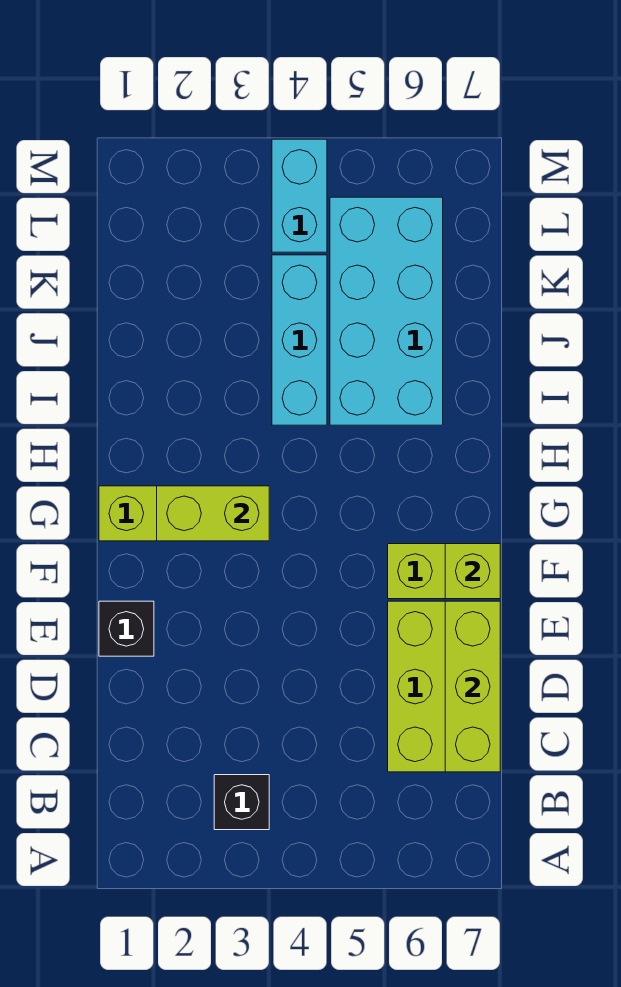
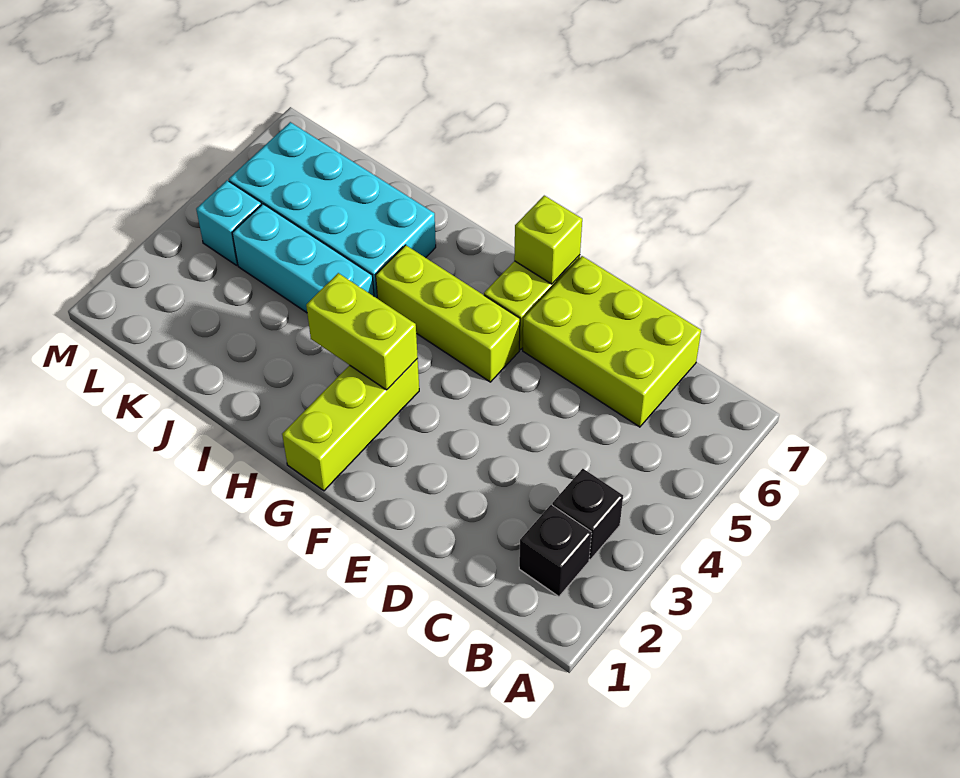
lime 1x3 brick [445,601,500,772] -> lime 1x3 brick moved to [376,245,520,382]
black 1x1 brick [99,601,154,656] -> black 1x1 brick moved to [519,505,592,597]
lime 1x2 brick [157,486,269,541] -> lime 1x2 brick turned to [306,273,418,390]
cyan 1x2 brick [272,139,327,252] -> cyan 1x1 brick [196,180,262,265]

